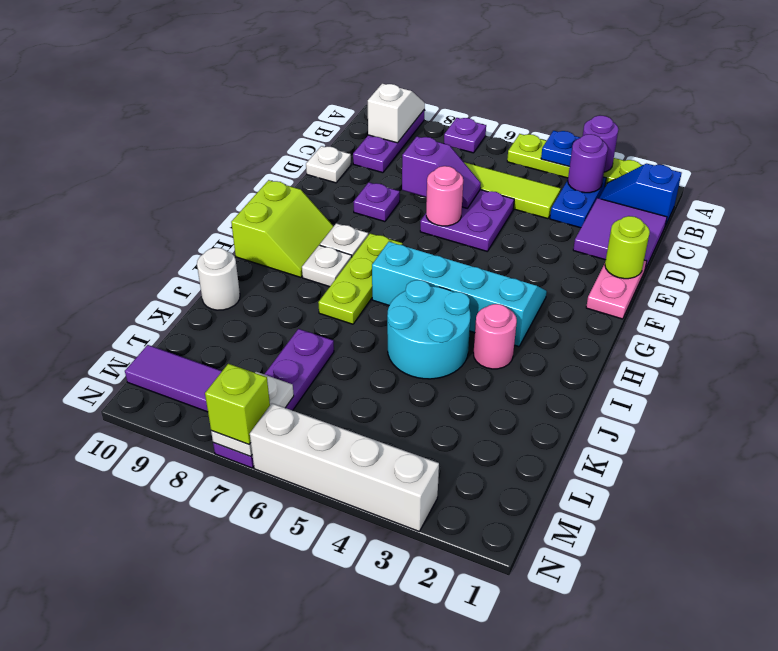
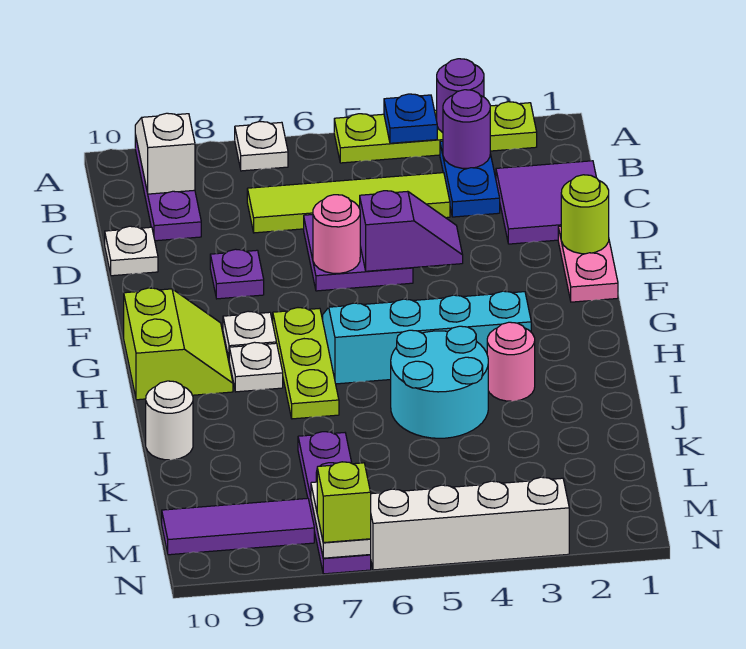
purple 1x1 plate [444,118,486,153] -> white 1x1 plate [235,121,288,171]
blue 1x2 slope [599,164,681,226] -> none
purple 1x2 slope [402,137,481,208] -> purple 1x2 slope moved to [360,191,463,271]

